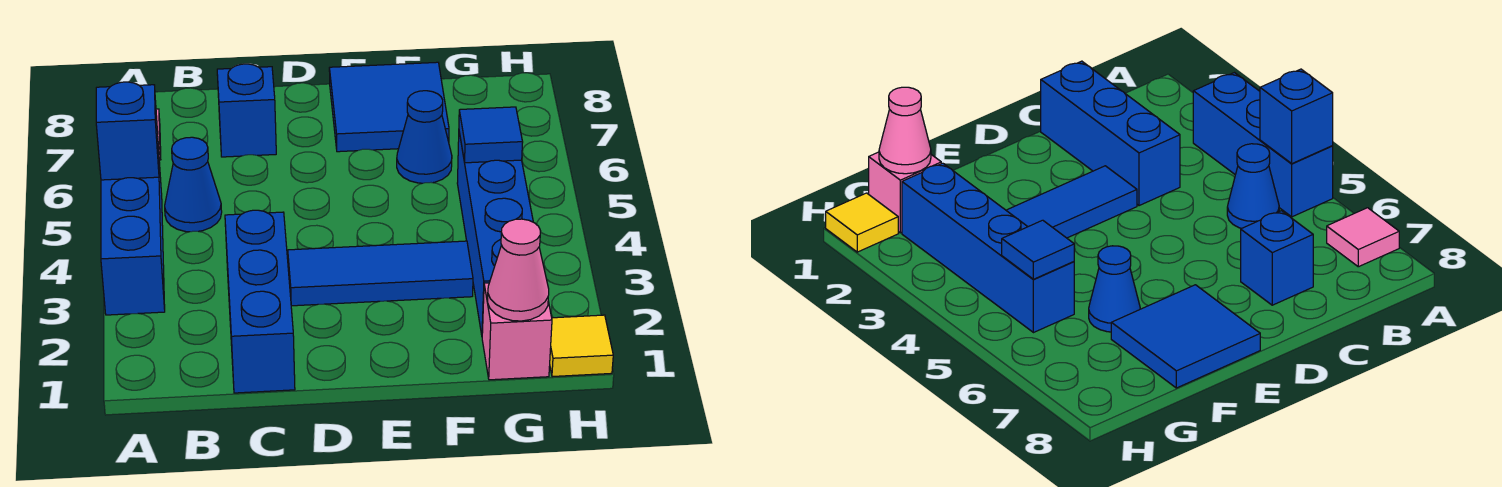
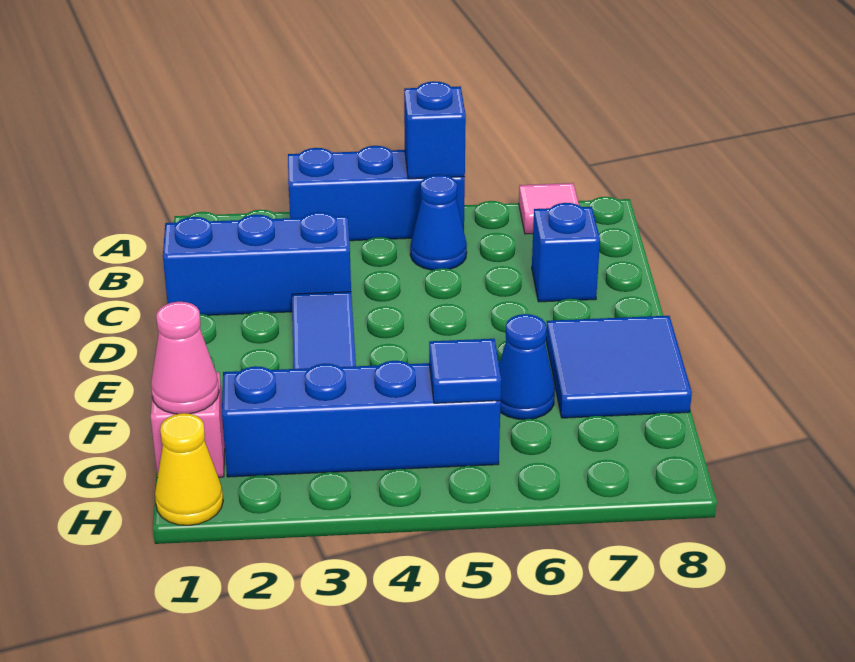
yellow 1x1 tile [550,315,613,377] -> yellow 1x1 cone [155,413,223,525]

